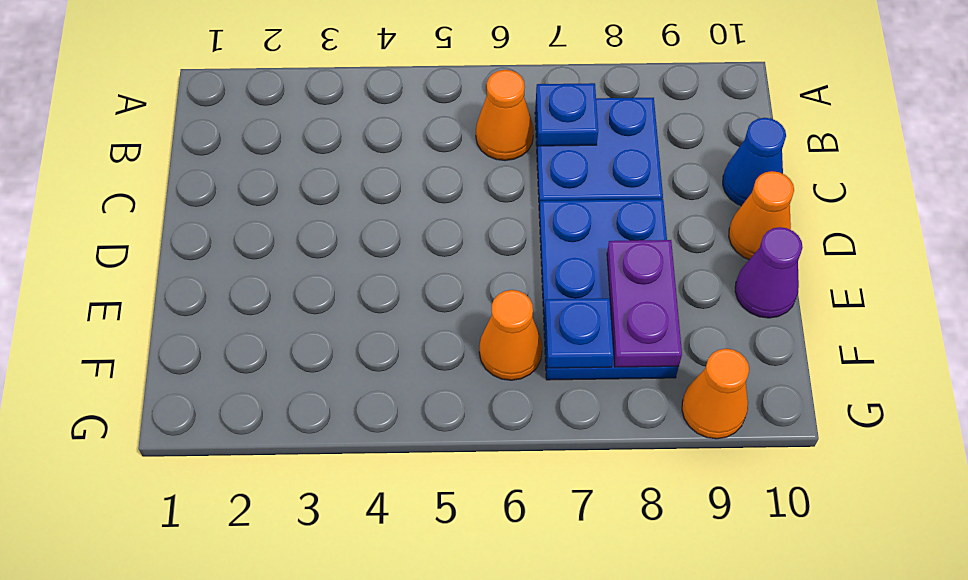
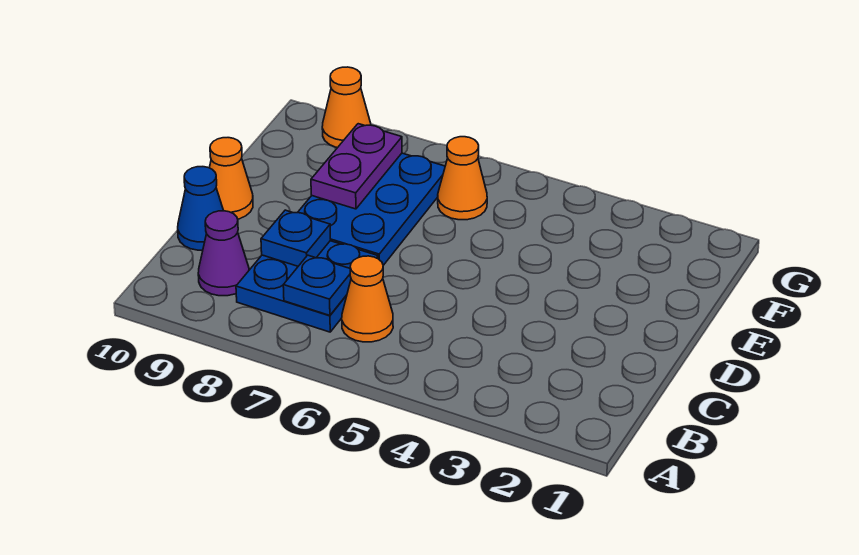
purple 1x1 cone [735,227,803,318] -> purple 1x1 cone moved to [198,211,249,296]
blue 1x1 plate [545,298,614,368] -> blue 1x1 plate moved to [261,210,331,266]

